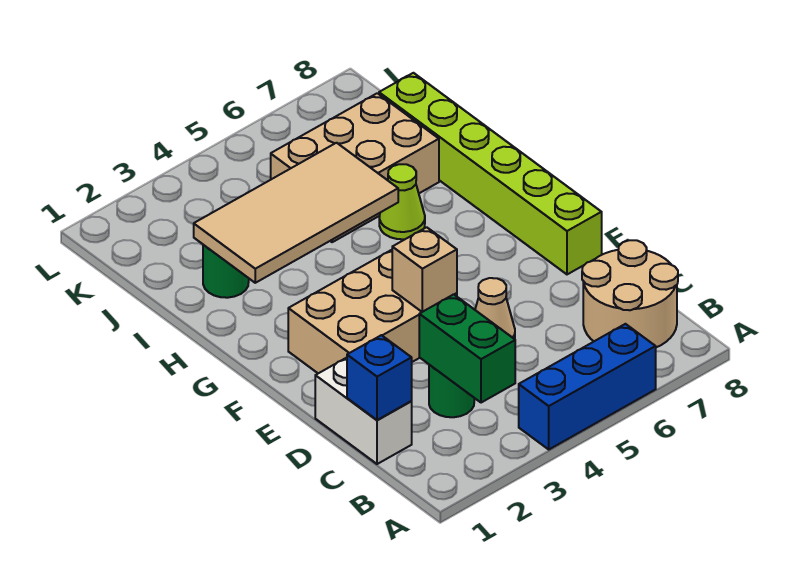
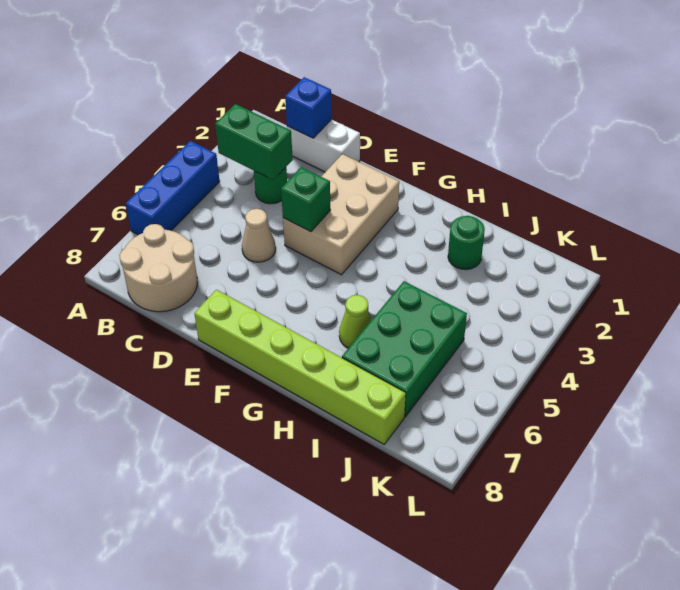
tan 1x1 brick [392,227,457,312] -> green 1x1 brick [281,167,330,232]
tan 2x4 tile [194,143,398,283] -> none
tan 2x3 brick [271,93,439,242] -> green 2x3 brick [342,281,467,417]

